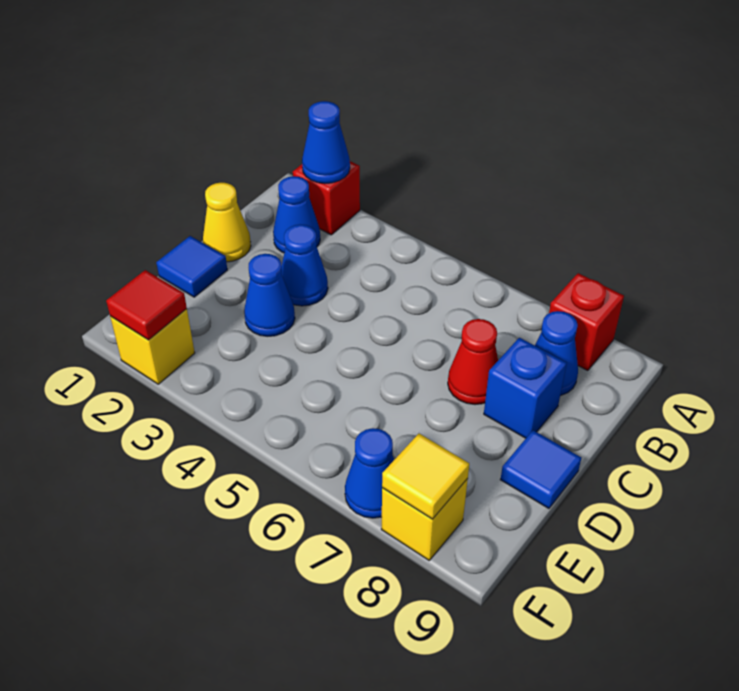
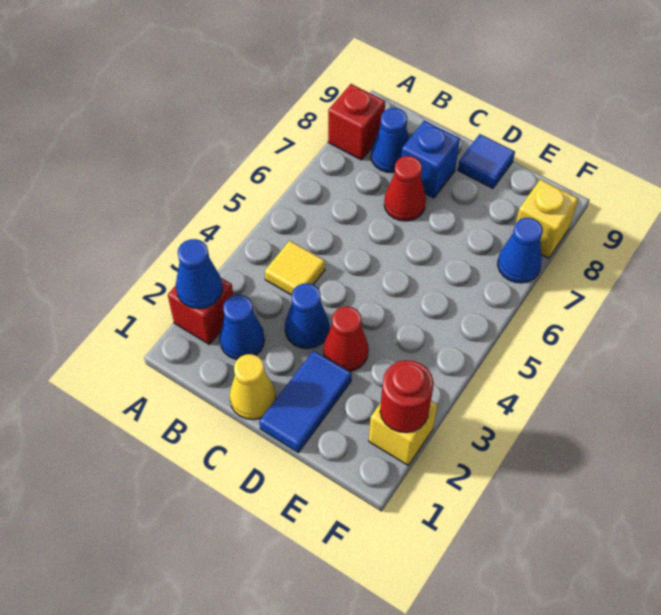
blue 1x1 tile [156,236,227,297] -> blue 1x2 tile [259,351,351,452]
blue 1x1 cone [244,254,295,336] -> red 1x1 cone [324,306,368,371]
red 1x1 tile [106,270,187,340] -> red 1x1 round brick [380,360,434,433]
yellow 1x1 tile [382,434,469,519] -> yellow 1x1 tile moved to [265,241,325,295]

